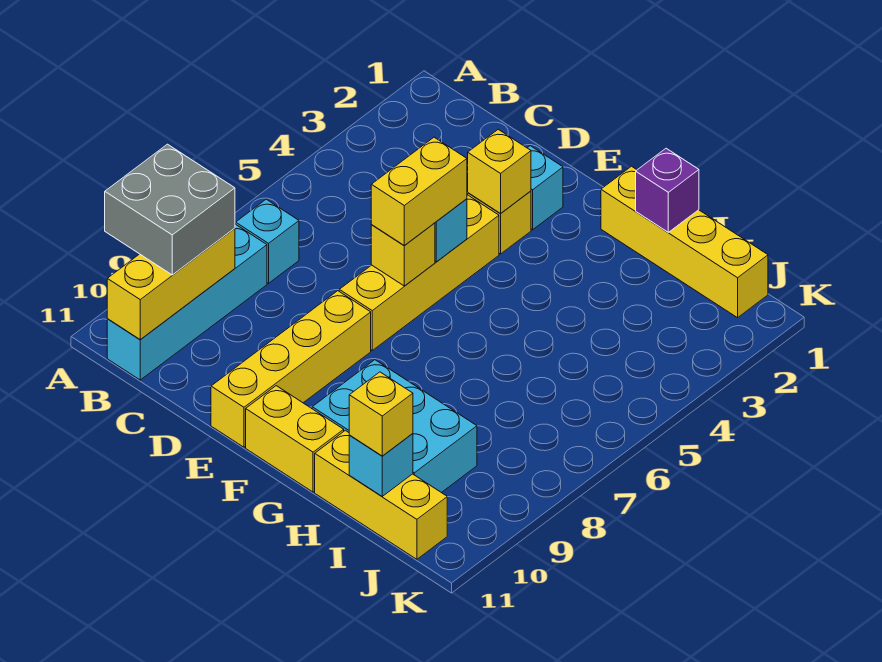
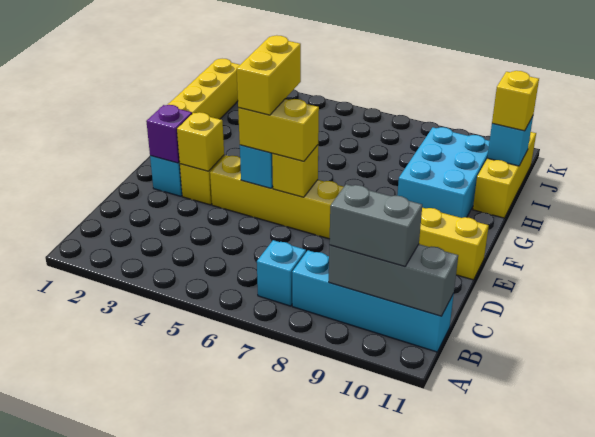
grey 2x2 brick [105,144,235,275] -> grey 1x2 brick [329,184,422,267]
yellow 1x3 brick [107,228,235,340] -> grey 1x3 brick [329,244,458,316]
yellow 1x2 brick [246,386,344,492] -> yellow 1x2 brick moved to [237,35,301,115]
purple 1x1 brick [636,148,699,232] -> purple 1x1 brick moved to [146,105,192,163]

